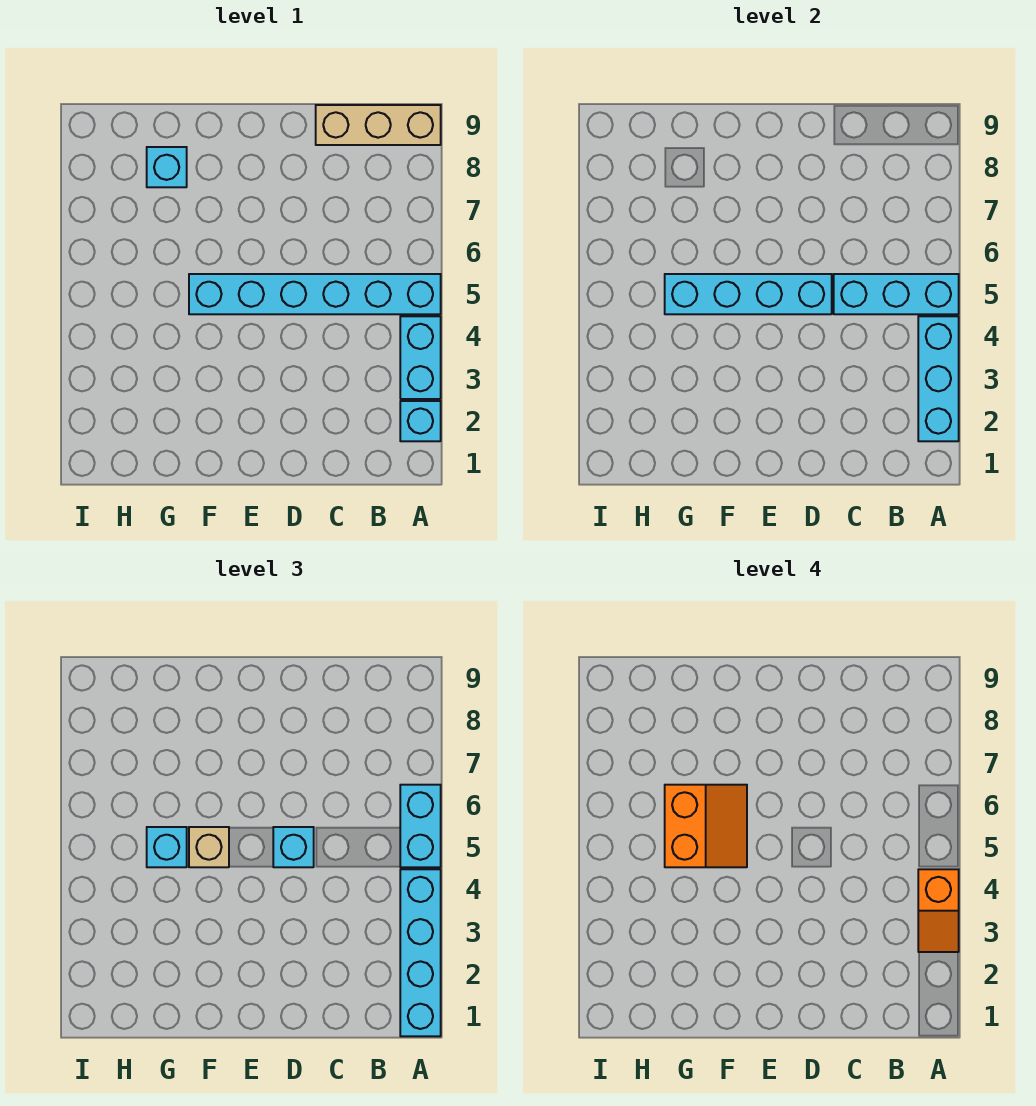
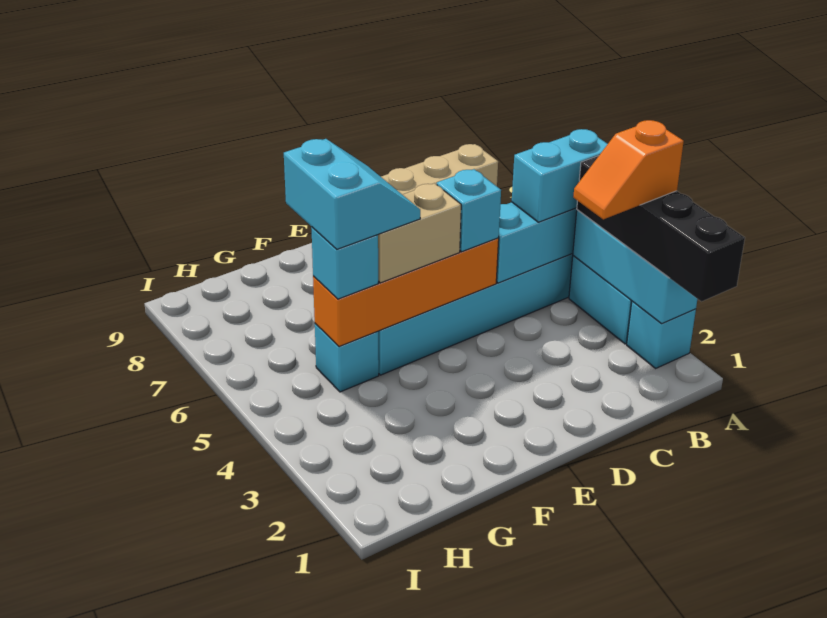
cyan 1x4 brick [400,869,441,1036] -> black 1x4 brick [577,156,745,302]
orange 1x2 slope [918,869,959,952] -> orange 1x2 slope turned to [573,120,684,219]
cyan 1x2 brick [400,785,441,867] -> cyan 1x2 brick turned to [512,129,607,222]
cyan 1x4 brick [665,274,832,314] -> orange 1x4 brick [313,238,499,347]
tan 1x1 brick [189,827,229,867] -> tan 1x2 brick [378,183,461,283]
orange 2x2 slope [665,785,747,867] -> cyan 2x2 slope [284,139,420,249]
cyan 1x1 brick [147,147,187,187] -> cyan 1x1 brick moved to [315,324,379,392]

